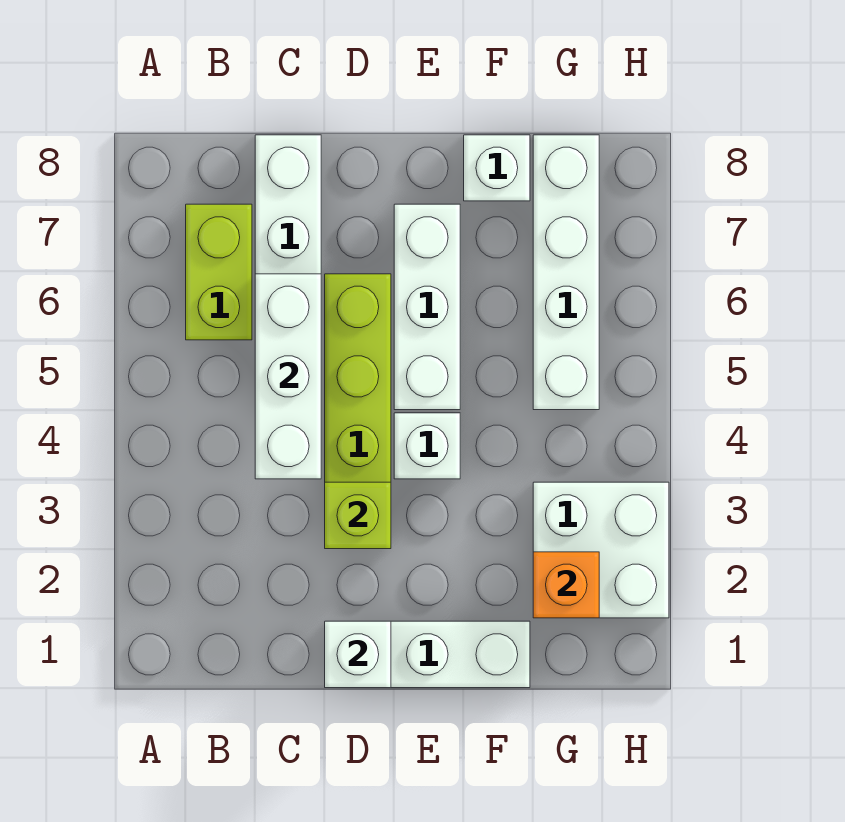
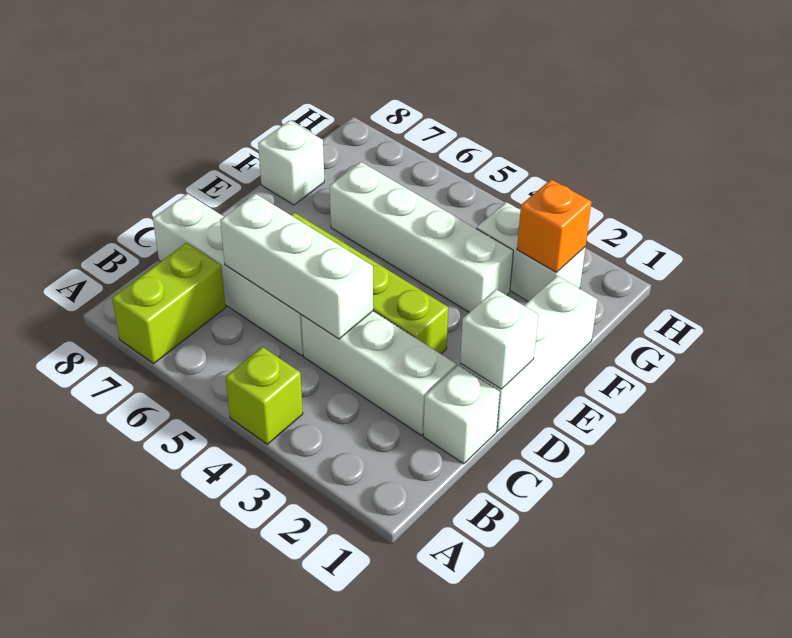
lime 1x2 brick [186,204,252,340] -> lime 1x2 brick turned to [112,243,226,364]
lime 1x1 brick [325,482,391,549] -> lime 1x1 brick moved to [226,347,303,444]
white 1x1 brick [394,413,460,479] -> white 1x1 brick moved to [424,365,500,464]
white 1x3 brick [394,204,460,410] -> white 1x3 brick moved to [301,311,456,435]
white 2x2 brick [533,482,669,618] -> white 1x2 brick [477,202,585,301]
white 1x4 brick [533,135,599,410] -> white 1x4 brick moved to [330,162,513,312]

